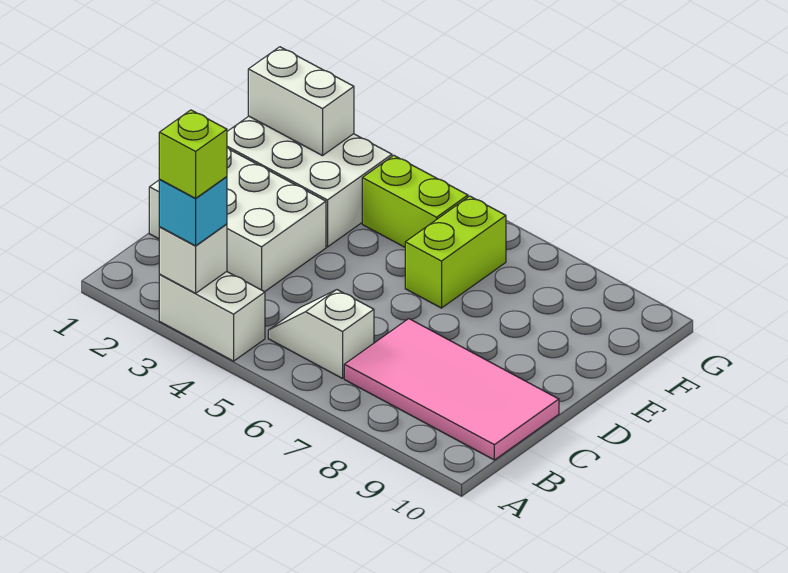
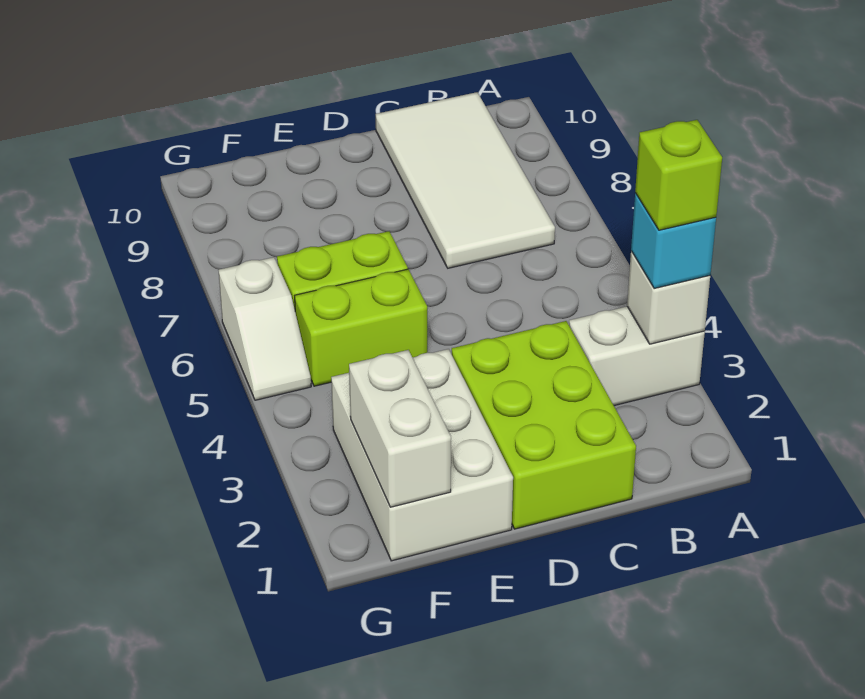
white 1x2 brick [159,272,265,361] -> white 1x2 brick turned to [569,307,705,406]
white 1x2 slope [268,290,374,378] -> white 1x2 slope moved to [219,257,311,400]
pink 2x4 tile [344,319,559,460] -> white 2x4 tile [376,92,555,268]
white 2x3 brick [149,148,326,292] -> lime 2x3 brick [452,321,636,529]
lime 1x2 brick [362,155,468,247] -> lime 1x2 brick turned to [295,269,427,386]

